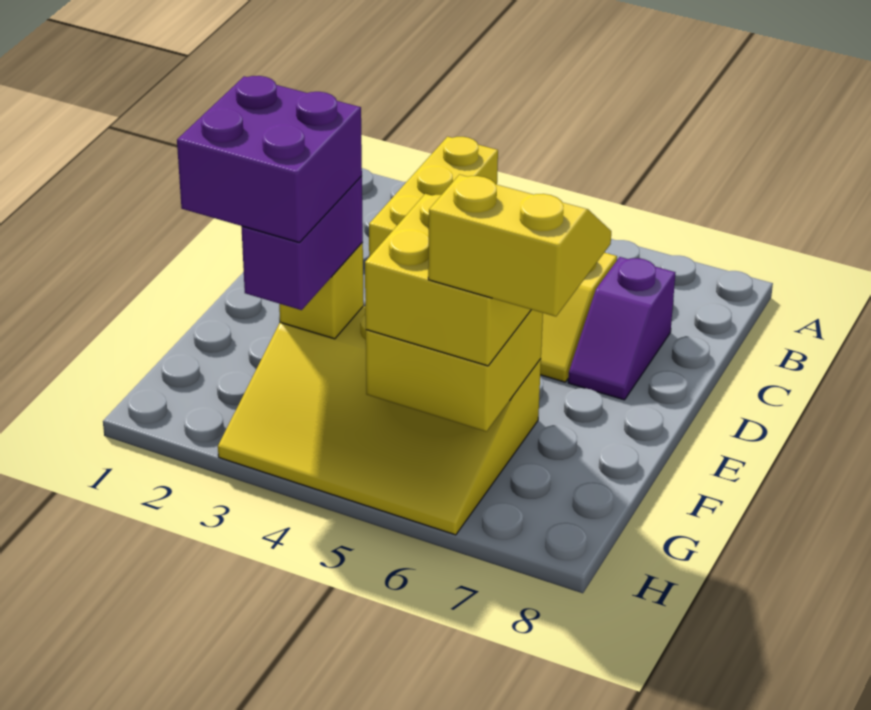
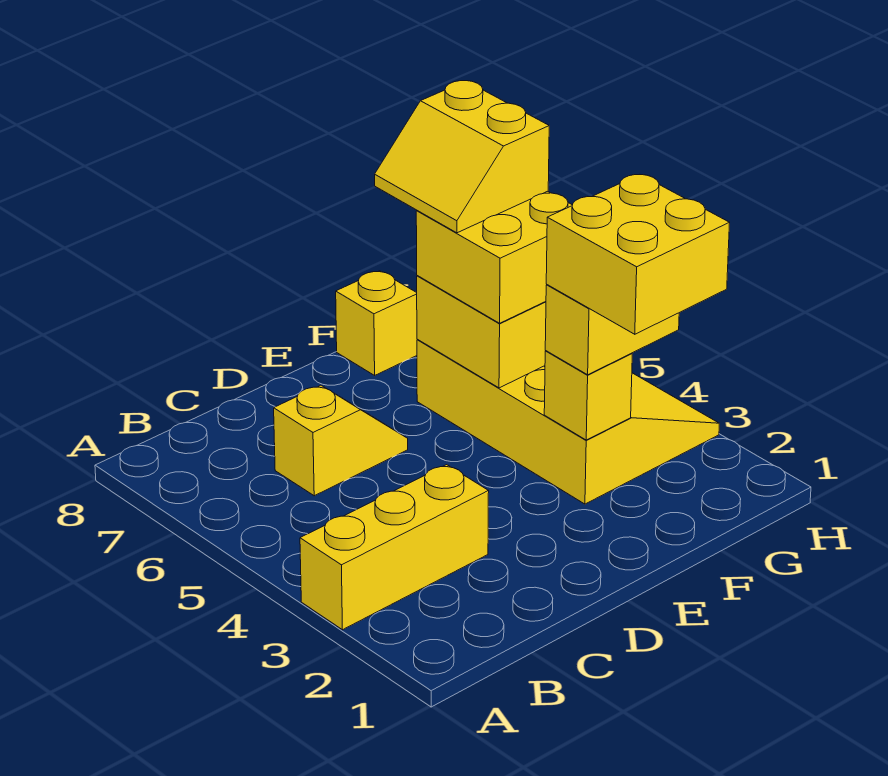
purple 1x2 slope [568,257,675,400] -> none
purple 2x2 brick [177,76,362,243] -> yellow 2x2 brick [546,175,729,334]
purple 1x2 brick [241,176,363,310] -> yellow 1x2 brick [545,285,679,375]
none -> yellow 1x1 brick [336,271,417,375]

